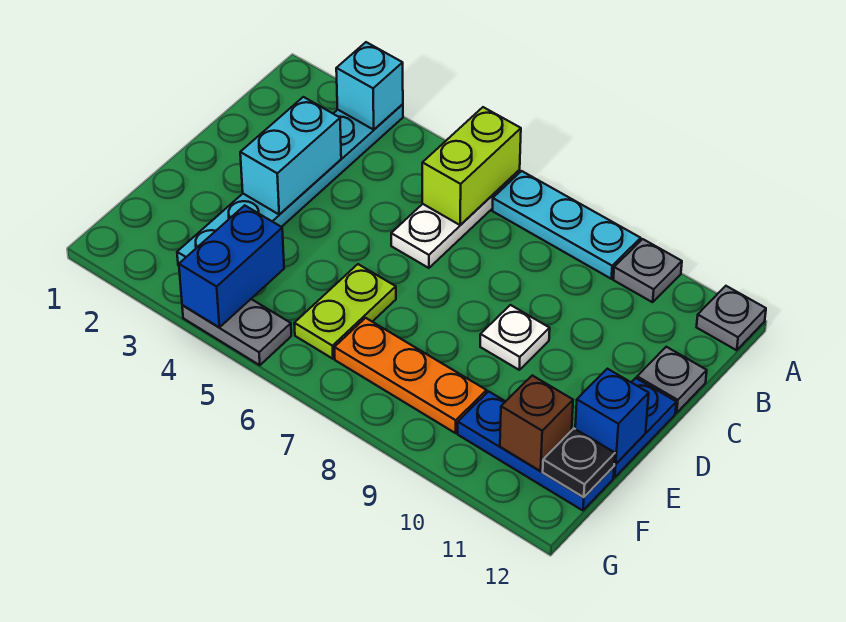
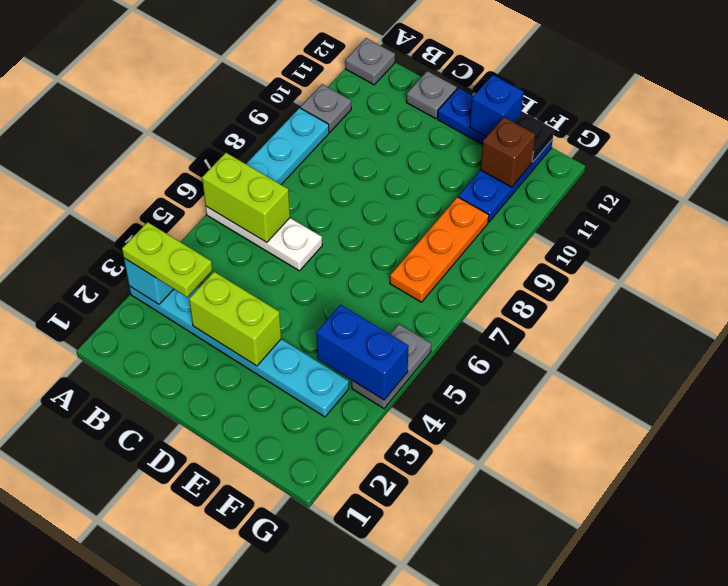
cyan 1x2 brick [240,97,341,215] -> lime 1x2 brick [189,272,281,366]
white 1x1 plate [480,305,550,370] -> none
lime 1x2 plate [294,264,396,359] -> lime 1x2 plate moved to [122,222,212,297]

